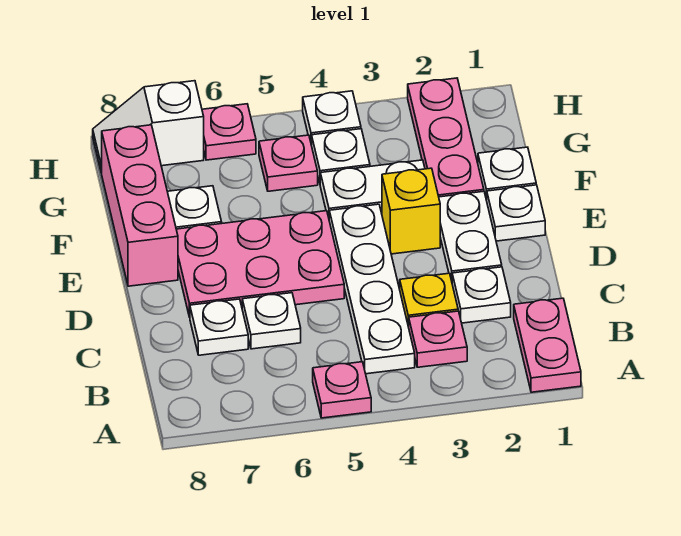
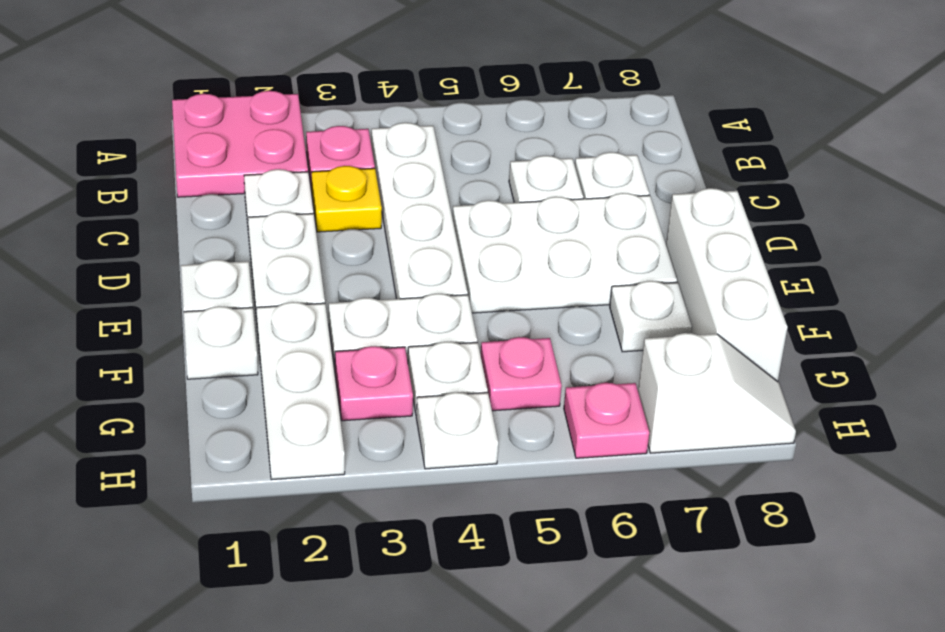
pink 1x2 plate [514,298,581,392] -> pink 2x2 plate [172,91,308,197]
pink 1x1 plate [313,362,371,418] -> pink 1x1 plate moved to [335,346,413,421]
pink 2x3 plate [176,211,344,317] -> white 2x3 plate [453,193,677,313]
yellow 1x1 brick [382,168,440,254] -> none
pink 1x3 brick [102,125,178,286] -> white 1x3 brick [666,188,788,381]
pink 1x3 plate [408,78,484,197] -> white 1x3 plate [256,302,345,480]

